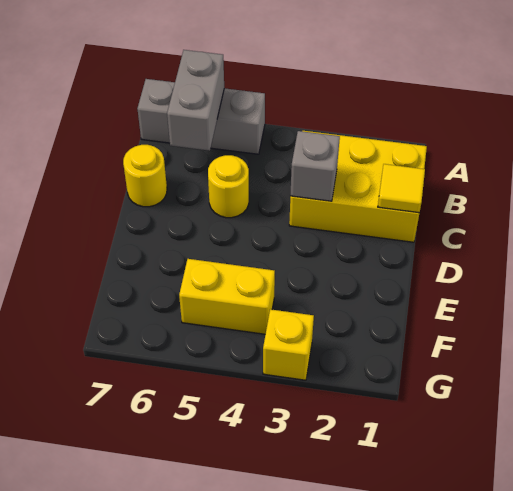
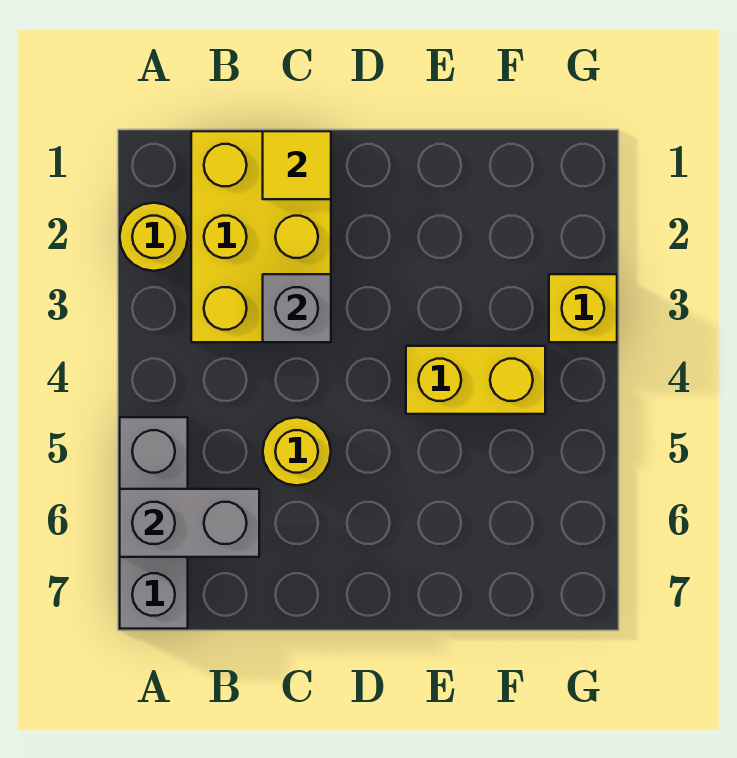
yellow 1x1 round brick [123,145,167,207] -> yellow 1x1 round brick moved to [120,203,188,271]
yellow 1x2 brick [179,259,275,334] -> yellow 1x2 brick turned to [406,346,545,414]

